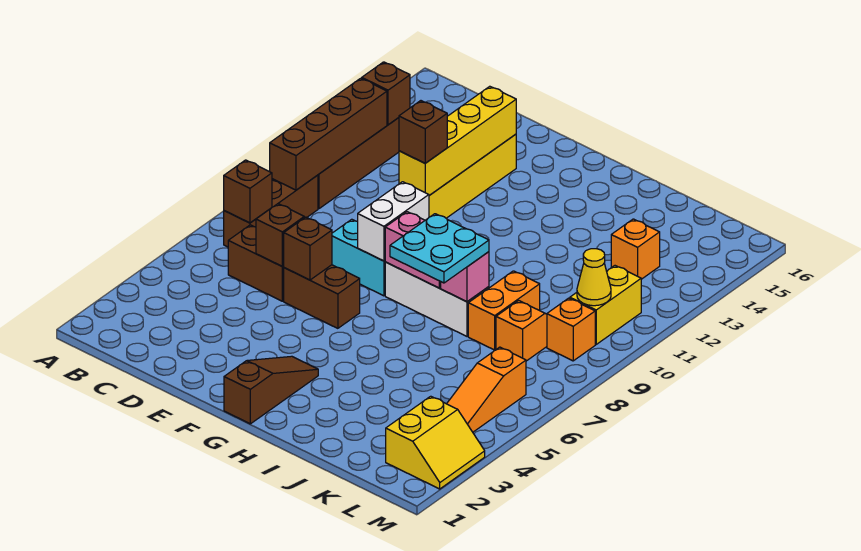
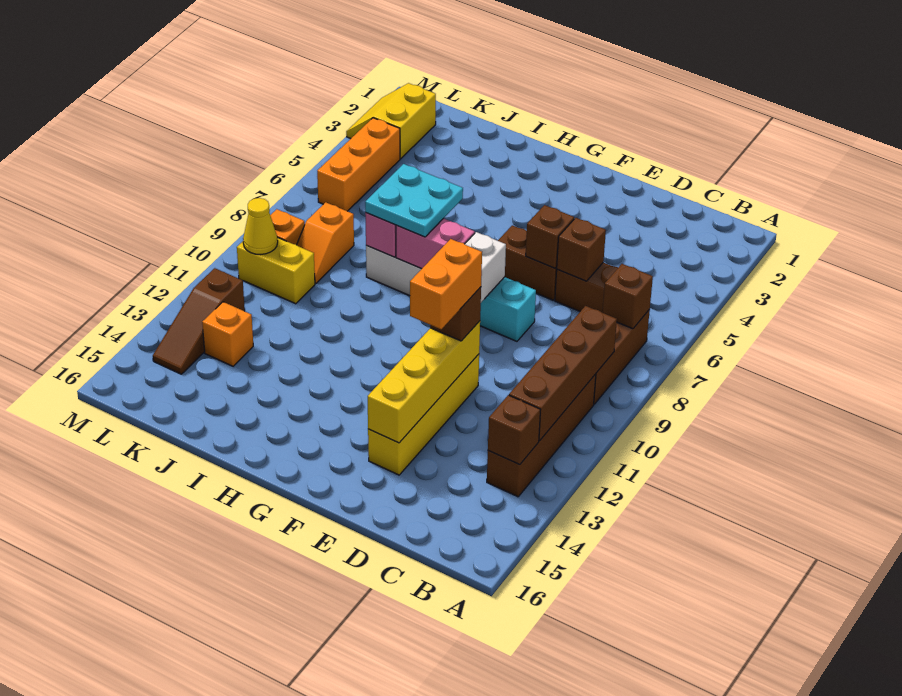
brown 1x3 slope [224,356,318,424] -> brown 1x3 slope moved to [153,268,245,374]
orange 1x2 brick [468,271,540,350] -> orange 1x2 brick moved to [410,239,482,329]
orange 1x3 slope [447,347,526,432] -> orange 1x3 brick [317,118,400,211]
yellow 1x2 brick [570,266,641,344] -> yellow 1x2 brick turned to [237,237,315,304]

